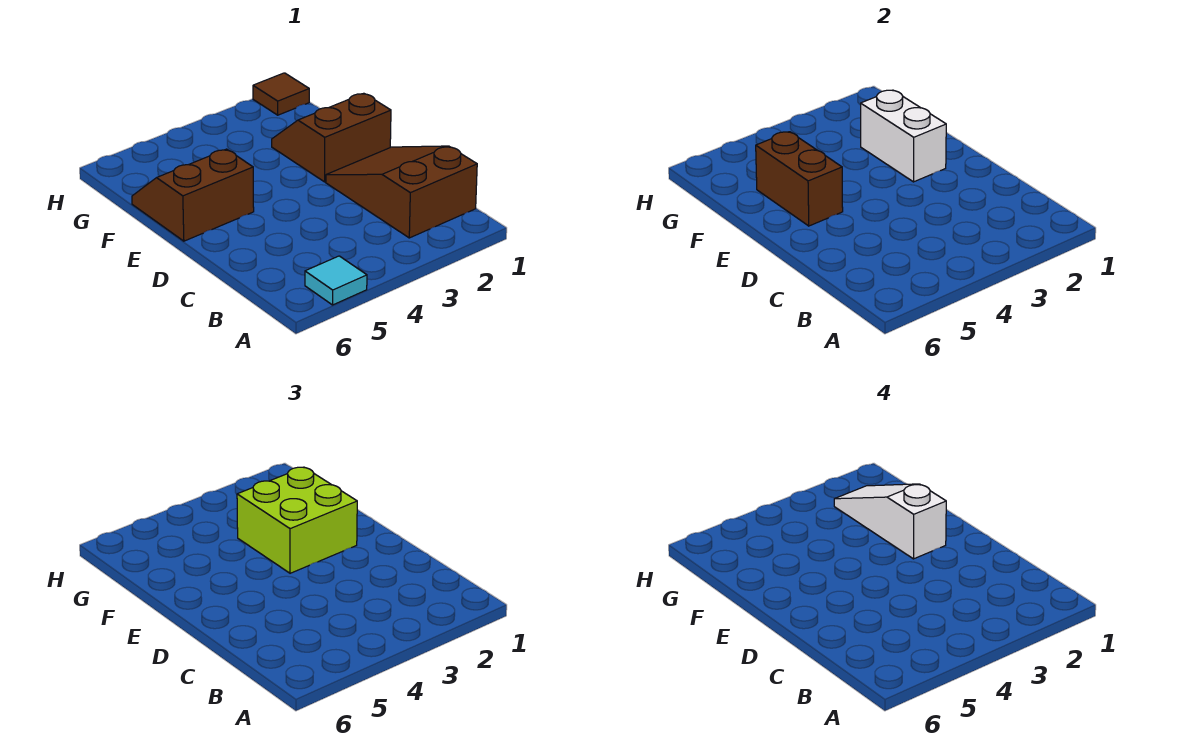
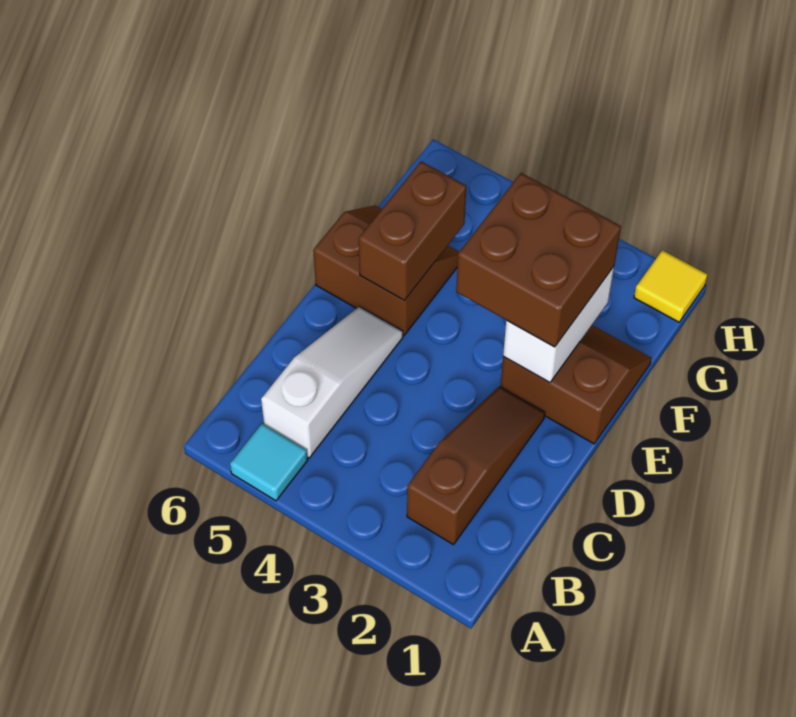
brown 2x3 slope [326,146,477,238] -> brown 1x3 slope [407,386,545,545]
lime 2x2 brick [237,467,357,573] -> brown 2x2 brick [456,173,621,347]
white 1x3 slope [834,484,946,559] -> white 1x3 slope moved to [261,307,403,458]
brown 1x1 tile [253,73,309,115] -> yellow 1x1 tile [634,250,708,322]

